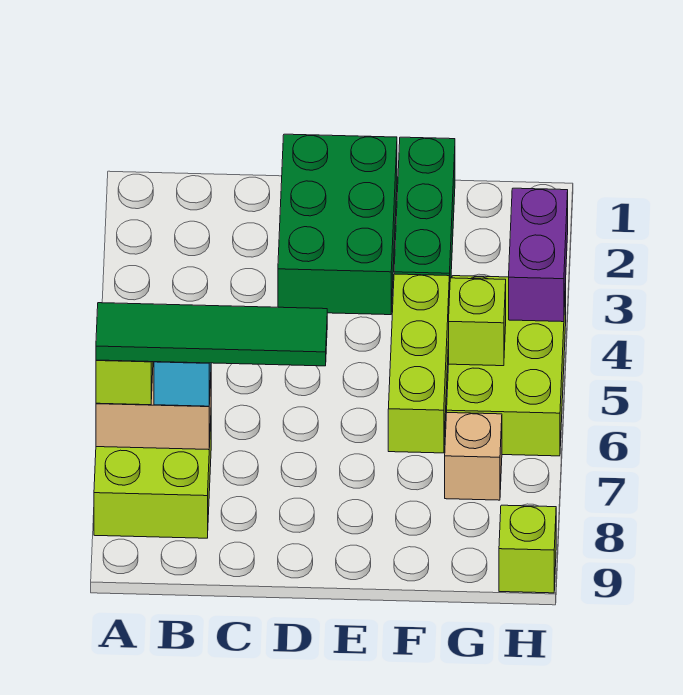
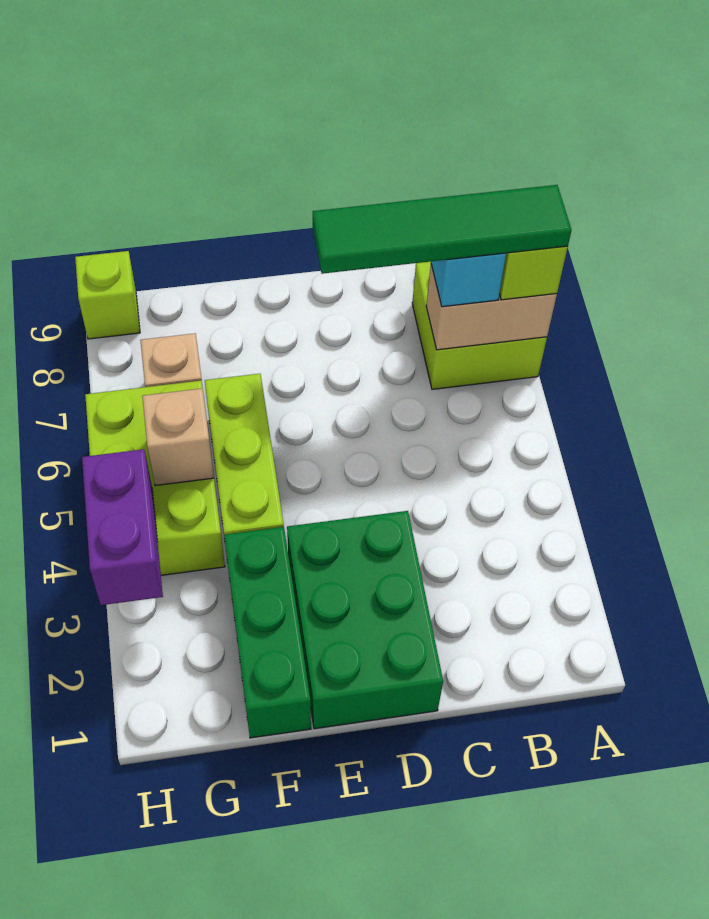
lime 1x1 brick [449,278,506,366] -> tan 1x1 brick [142,388,214,486]

